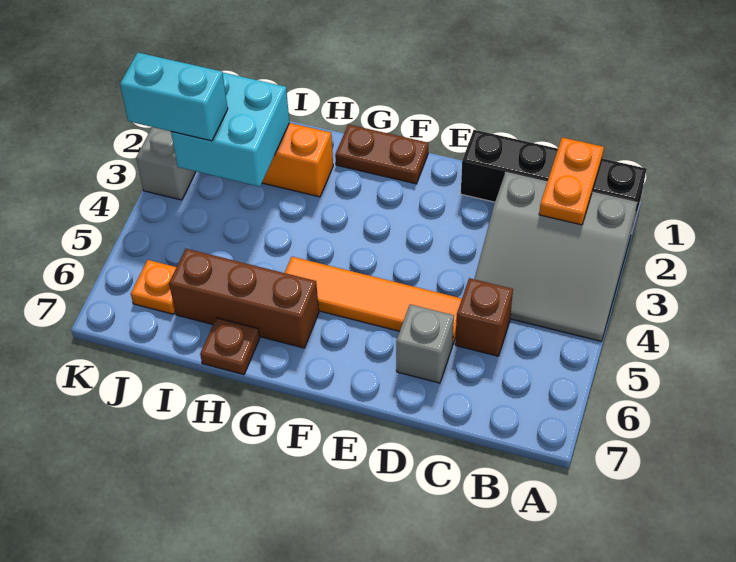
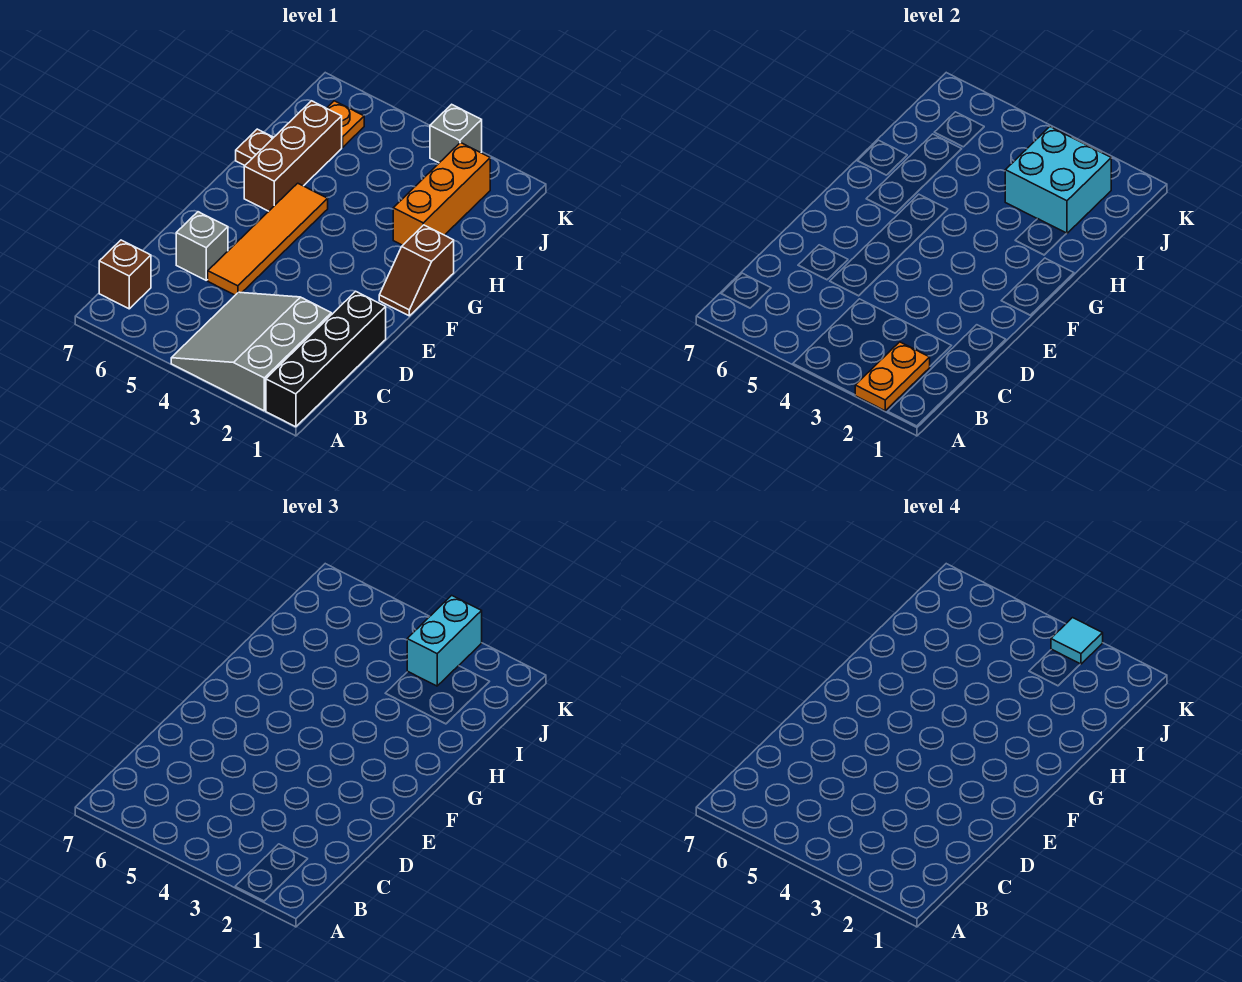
orange 1x2 plate [539,137,604,225] -> orange 1x2 plate turned to [855,342,930,411]
brown 1x1 brick [455,278,513,356] -> brown 1x1 brick moved to [99,240,151,309]
brown 1x2 plate [335,124,428,184] -> brown 1x2 slope [379,225,454,316]
none -> cyan 1x1 tile [1051,618,1103,664]

